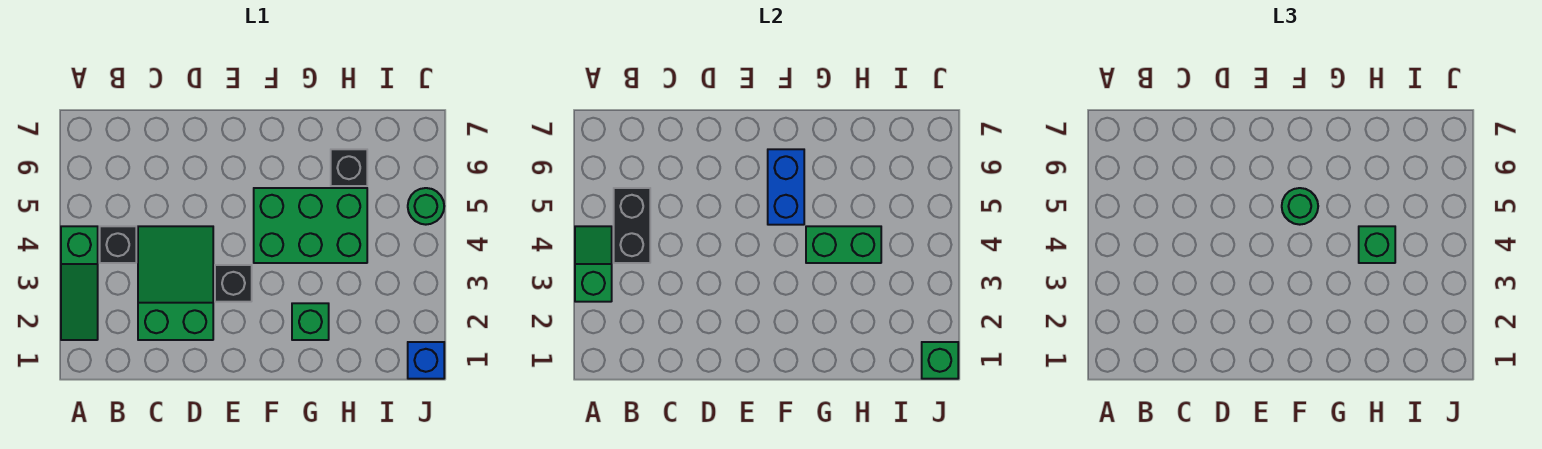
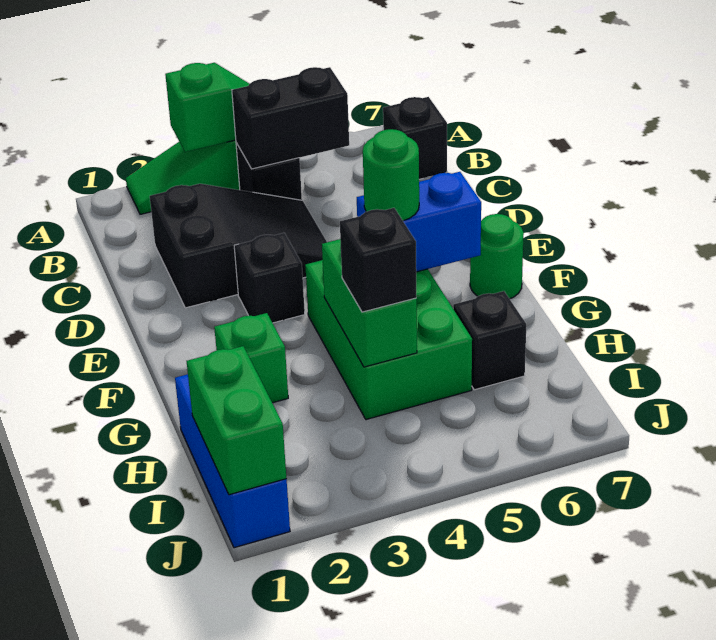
none -> black 1x1 brick [383,97,447,179]
green 2x3 slope [138,226,213,340] -> black 2x3 slope [150,184,327,308]
green 1x1 brick [1359,226,1395,263] -> black 1x1 brick [340,208,416,312]
blue 1x1 brick [408,342,444,379] -> blue 1x3 brick [175,374,290,548]
green 1x1 brick [922,342,958,379] -> green 1x2 brick [187,346,286,495]
green 1x1 round brick [408,188,444,225] -> green 1x1 round brick moved to [470,214,524,299]

